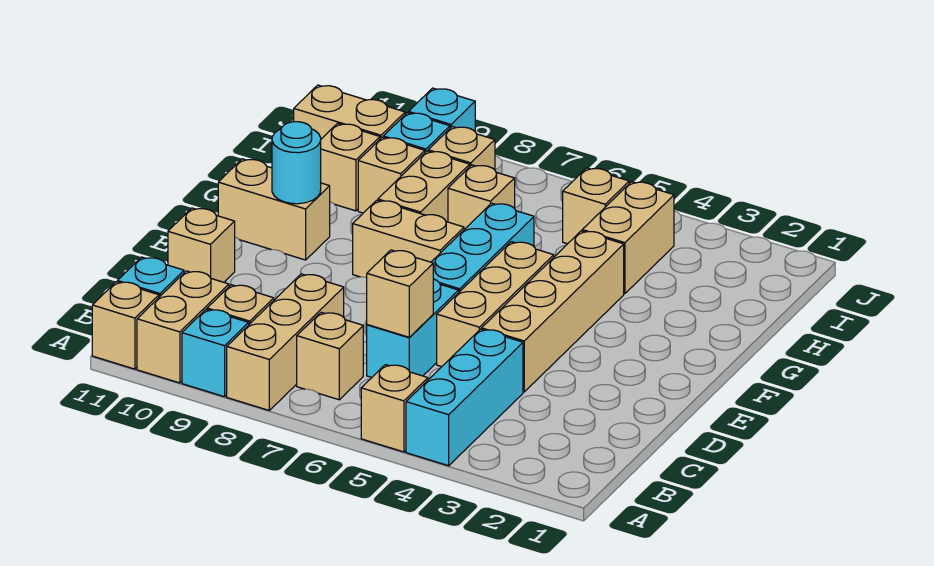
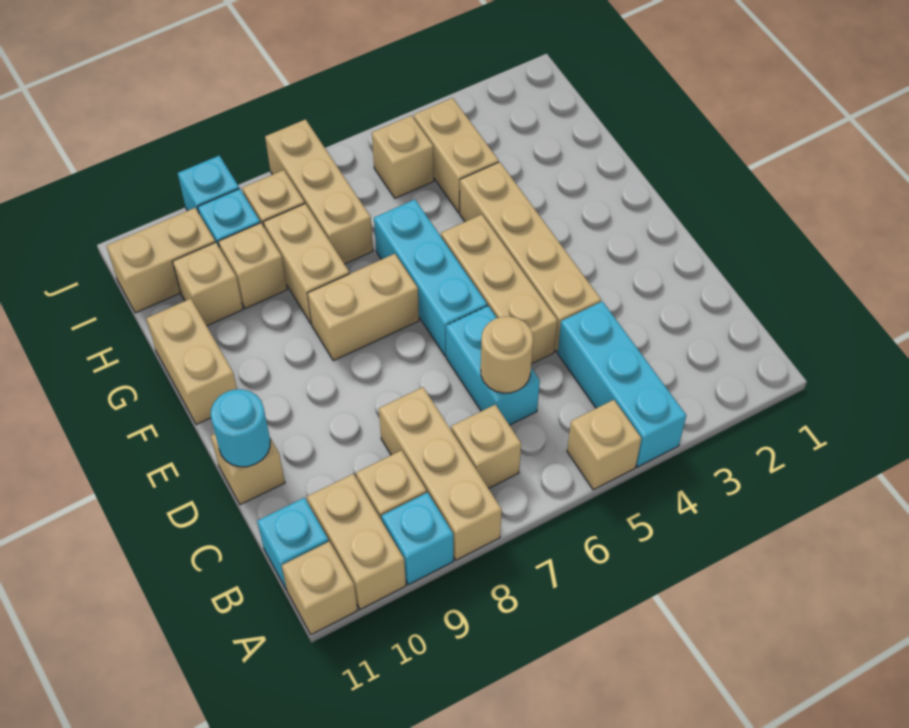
tan 1x1 brick [367,250,433,337] -> tan 1x1 round brick [481,316,533,393]
tan 1x2 brick [218,159,330,260] -> tan 1x2 brick turned to [146,299,237,425]
cyan 1x1 round brick [272,122,321,204] -> cyan 1x1 round brick moved to [211,389,270,467]
tan 1x1 brick [448,165,515,230] -> tan 1x3 brick [265,119,373,264]

